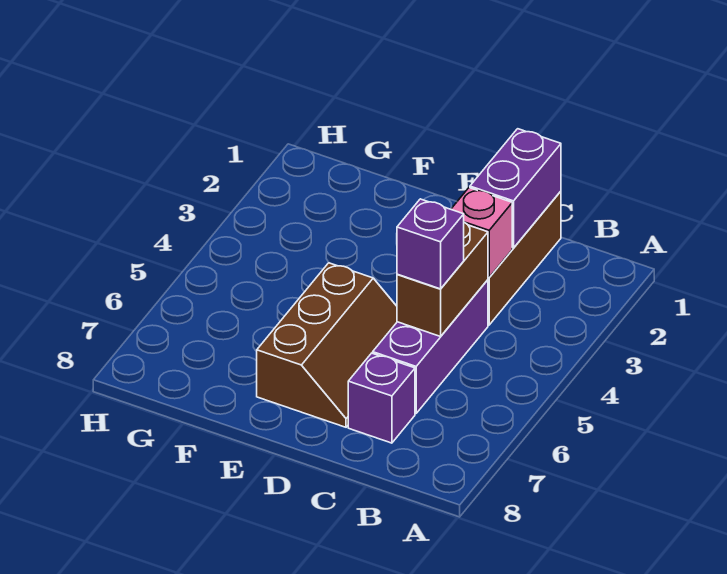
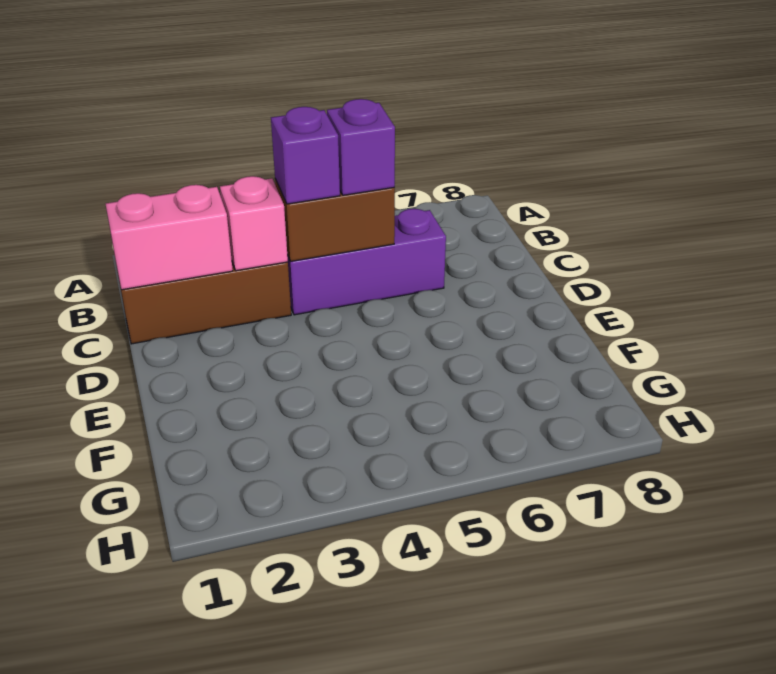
purple 1x2 brick [470,129,561,248] -> pink 1x2 brick [106,185,233,290]
purple 1x1 brick [348,353,415,443] -> purple 1x1 brick moved to [271,107,340,204]
brown 2x3 slope [257,263,397,427] -> none

